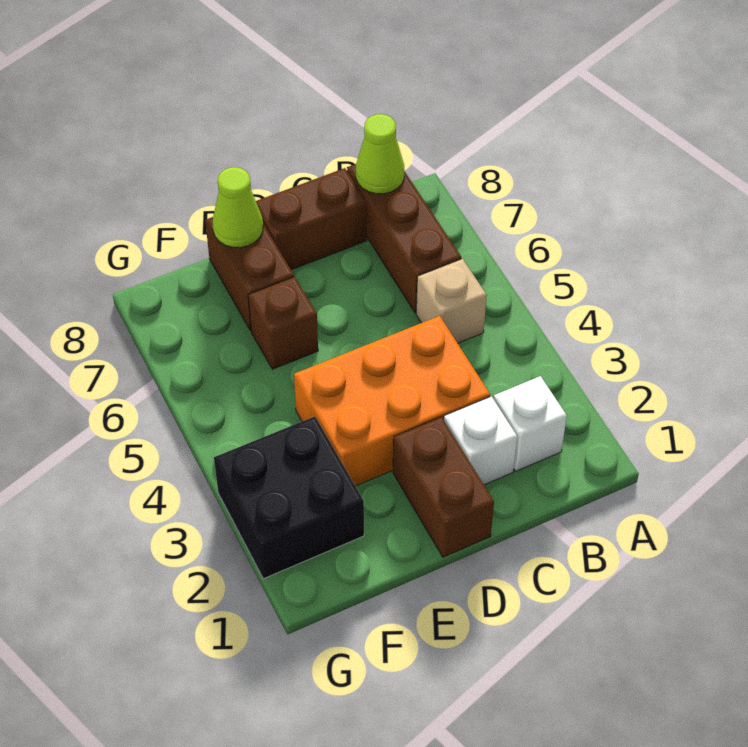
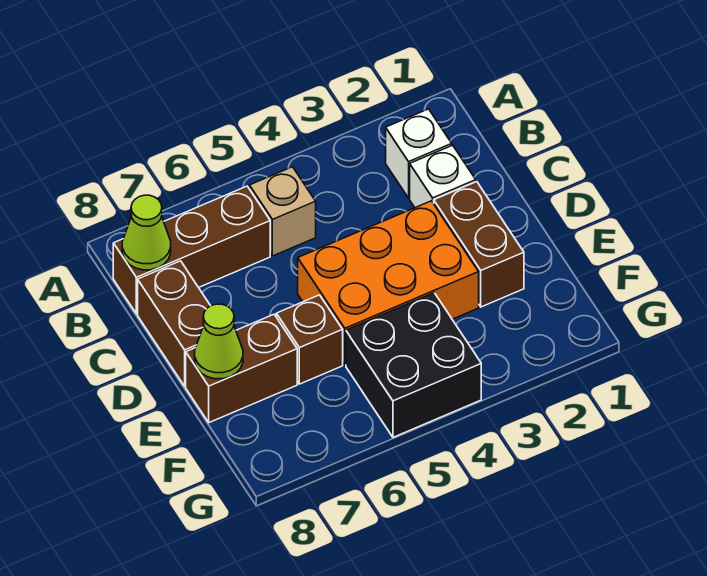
orange 2x3 brick [294,316,490,486] -> orange 2x3 brick turned to [298,201,479,365]
brown 1x2 brick [393,417,494,557] -> brown 1x2 brick turned to [434,182,524,307]
black 2x2 brick [214,416,364,579] -> black 2x2 brick moved to [346,293,481,437]

